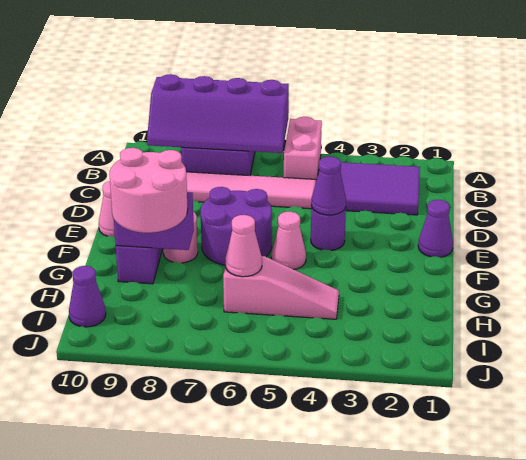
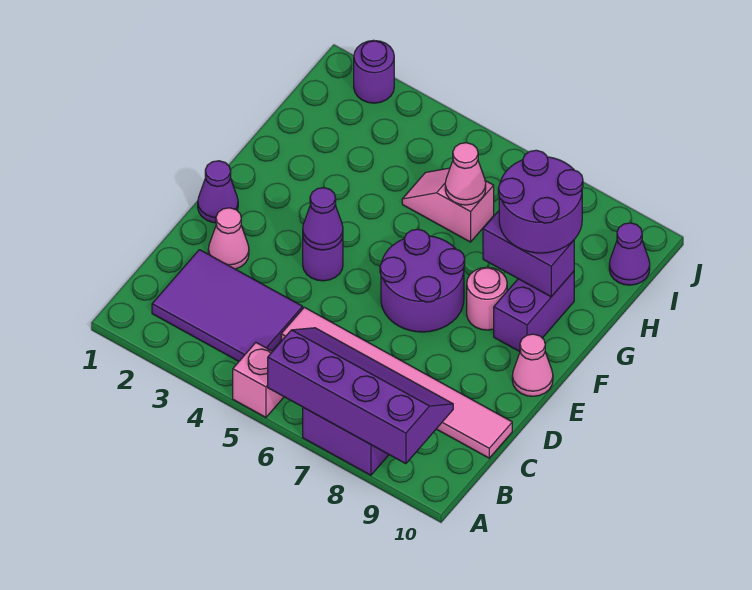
pink 1x2 brick [284,117,322,181] -> pink 1x1 brick [233,343,284,417]
pink 1x1 cone [271,212,306,270] -> pink 1x1 cone moved to [208,208,249,269]
pink 2x2 round brick [109,148,188,233] -> purple 2x2 round brick [498,150,583,253]
pink 1x3 slope [223,256,339,319] -> pink 1x2 slope [402,168,494,242]
none -> purple 1x1 round brick [354,40,394,103]

